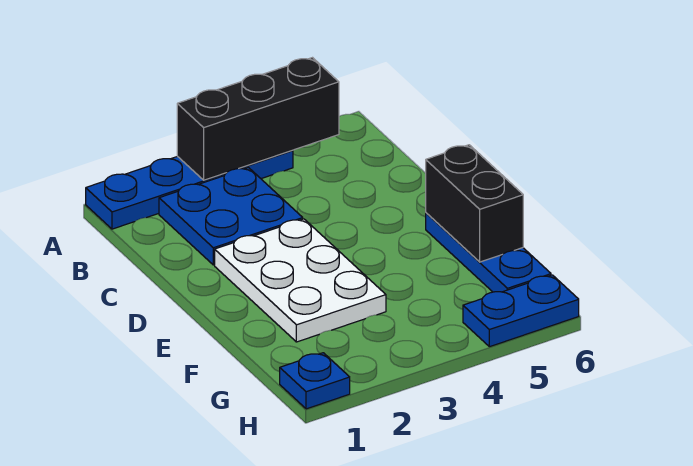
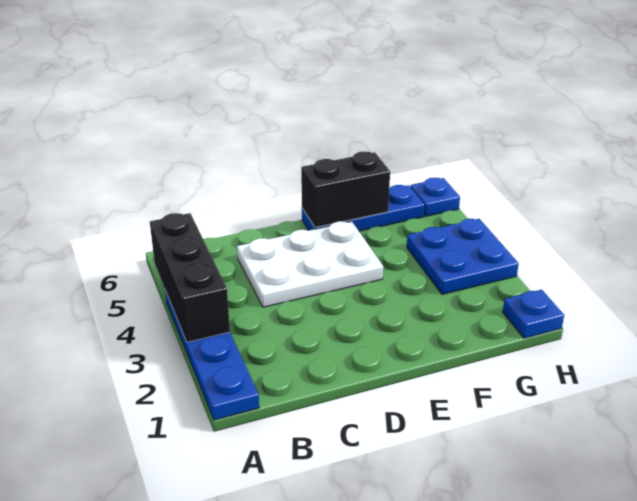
blue 2x2 plate [159,168,303,265] -> blue 2x2 plate moved to [407,219,519,294]
white 2x3 plate [215,219,386,342] -> white 2x3 plate moved to [237,221,383,307]
blue 1x2 plate [463,275,579,347] -> blue 1x1 plate [410,178,460,217]

